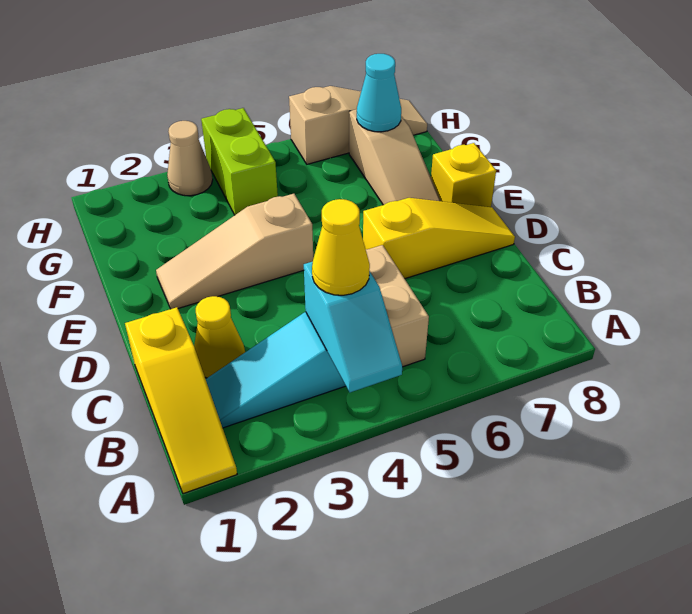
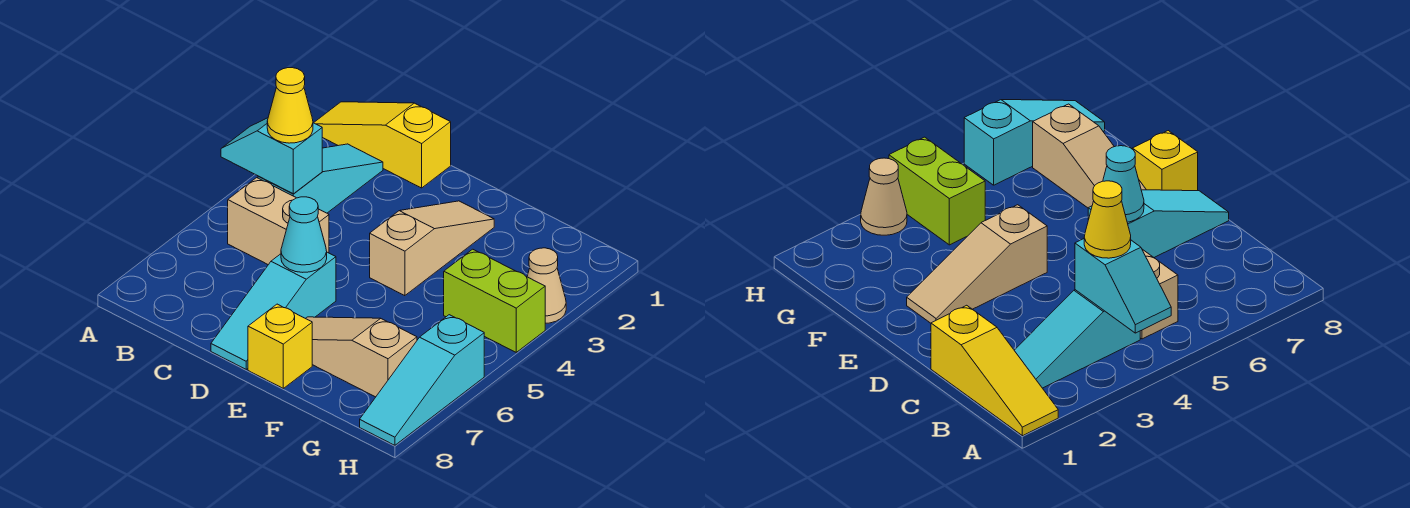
yellow 1x1 cone [194,296,245,378] -> none
yellow 1x3 slope [363,198,515,279] -> cyan 1x3 slope [211,252,336,369]
cyan 1x1 cone [357,54,401,132] -> cyan 1x1 cone moved to [281,197,327,272]
tan 1x3 slope [289,86,427,164] -> cyan 1x3 slope [360,315,484,445]

